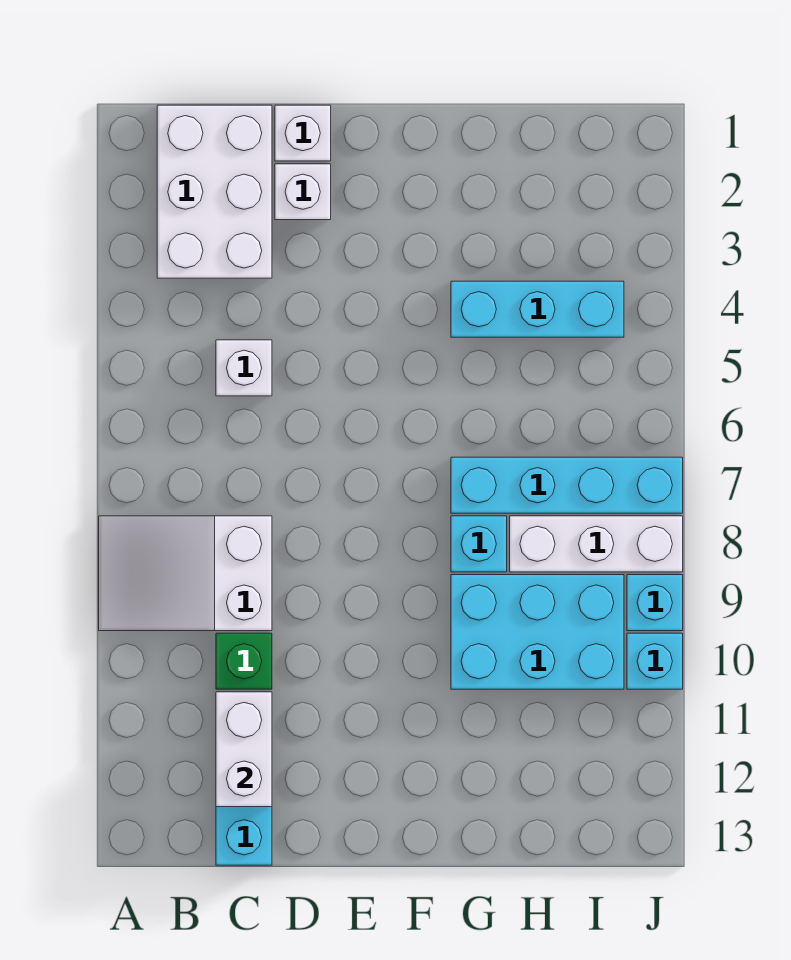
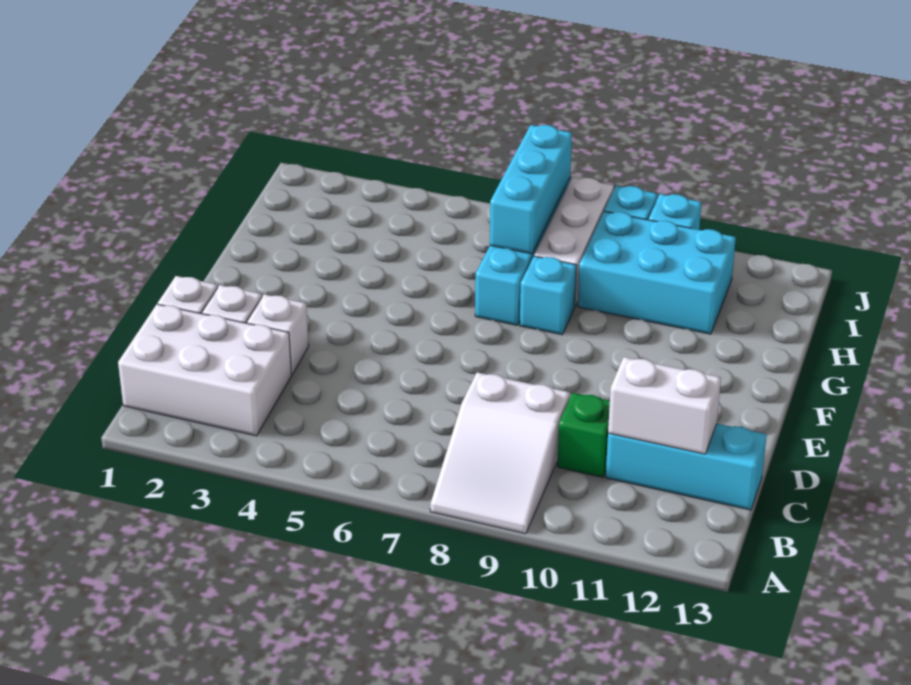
white 1x1 brick [216,340,272,396] -> white 1x1 brick moved to [247,294,309,374]
cyan 1x3 brick [451,281,624,337] -> cyan 1x3 brick moved to [490,125,572,254]
cyan 2x3 brick [451,575,624,689] -> cyan 2x3 brick turned to [578,211,736,334]

